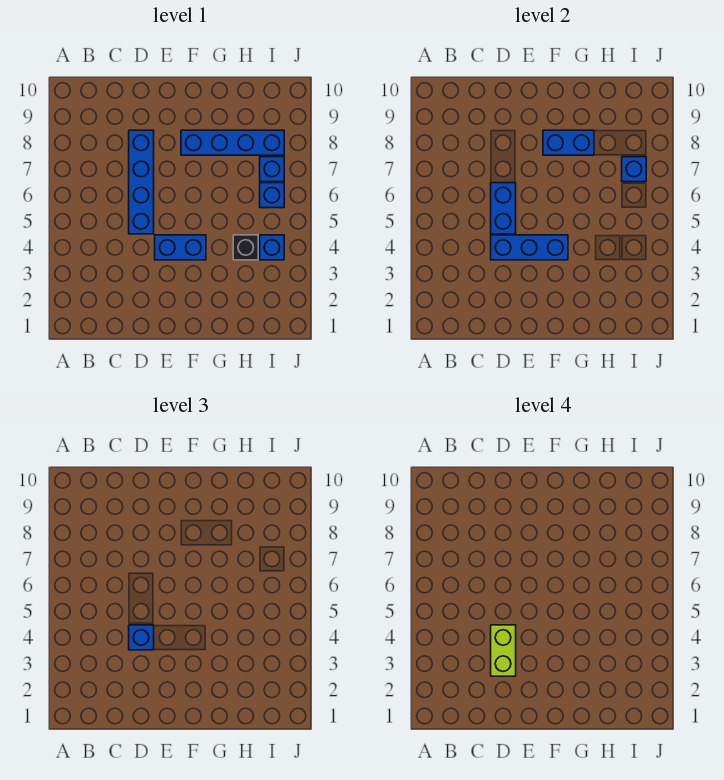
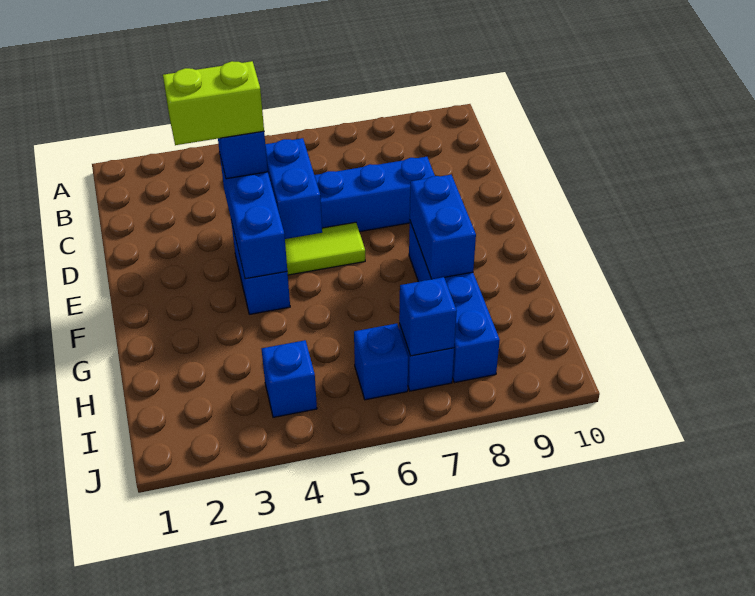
blue 1x2 brick [491,183,516,234] -> blue 1x2 brick turned to [265,138,322,239]
none -> lime 1x2 tile [285,222,365,275]
black 1x1 brick [233,235,258,260] -> none

